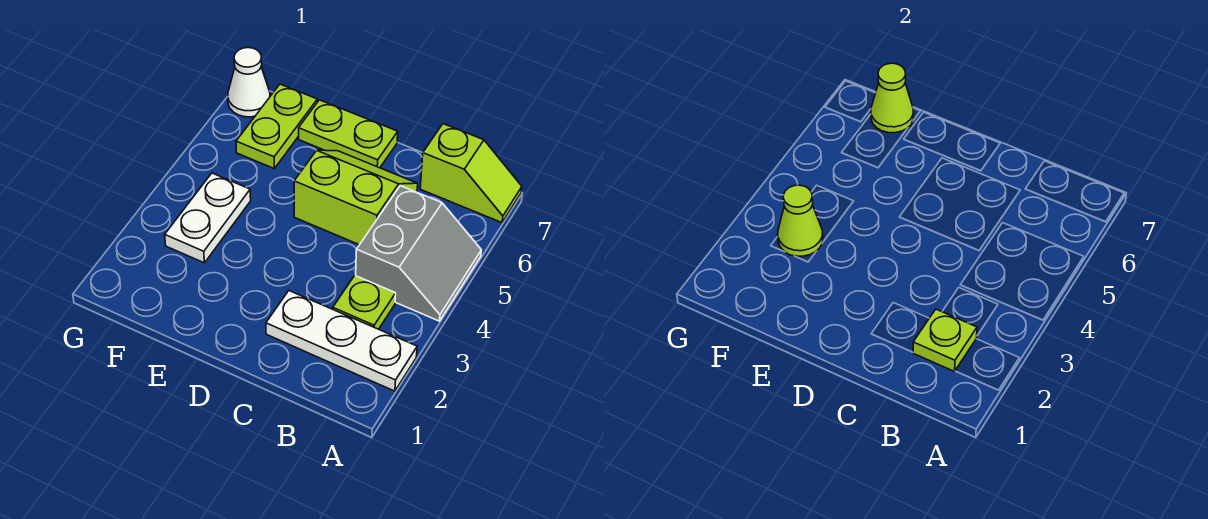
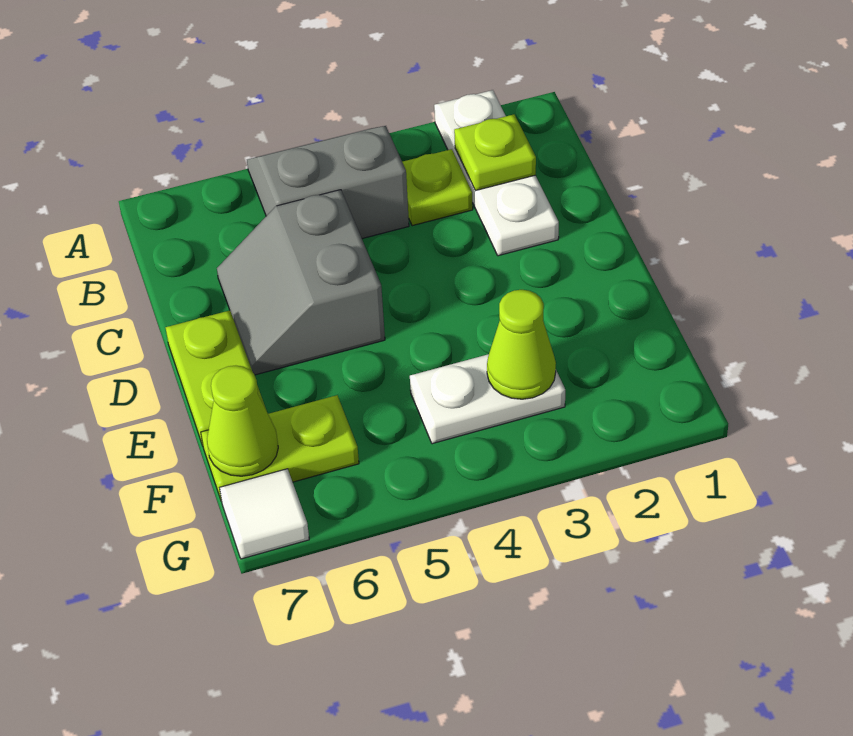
lime 1x2 slope [420,124,522,223] -> none
lime 2x2 slope [294,150,418,245] -> grey 2x2 slope [217,190,385,375]
white 1x1 cone [228,48,270,117] -> white 1x1 tile [220,469,309,559]

